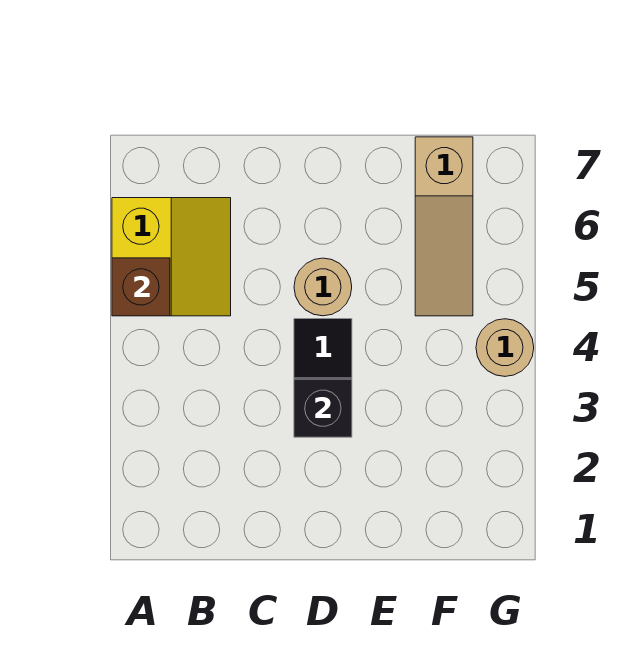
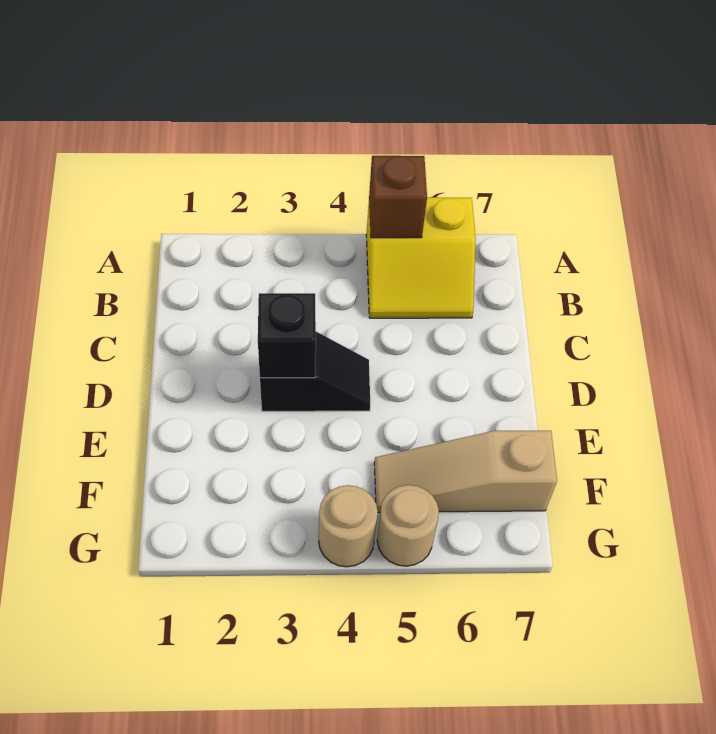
tan 1x1 round brick [294,258,352,316] -> tan 1x1 round brick moved to [377,485,439,566]

